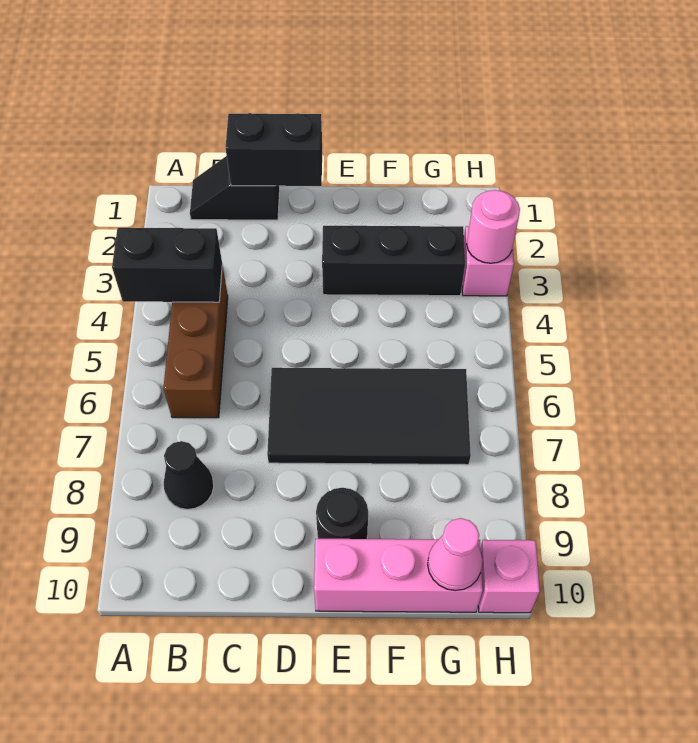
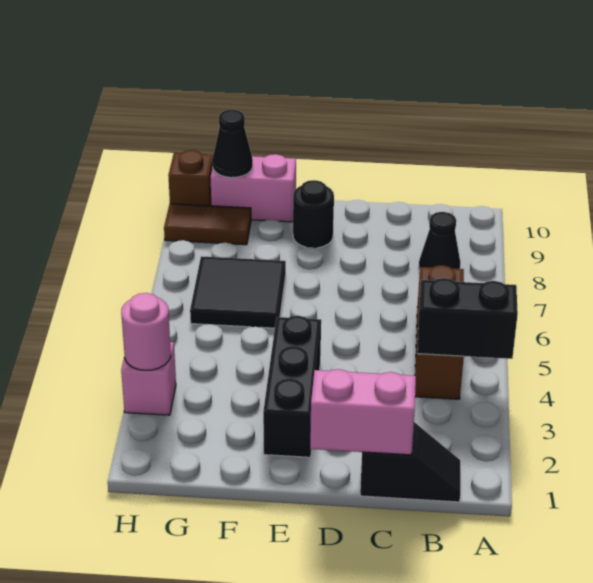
black 1x2 brick [226,113,322,186] -> pink 1x2 brick [310,369,416,455]
black 2x4 tile [267,368,471,465] -> black 2x2 tile [190,256,286,328]
black 1x3 brick [322,226,465,296] -> black 1x3 brick turned to [263,316,321,457]
pink 1x3 brick [314,539,483,612] -> pink 1x2 brick [211,154,296,222]
none -> brown 1x2 tile [164,204,251,245]
pink 1x1 cone [428,518,482,591] -> black 1x1 cone [213,109,253,178]
pink 1x1 brick [478,540,540,613] -> brown 1x1 brick [168,150,213,206]

